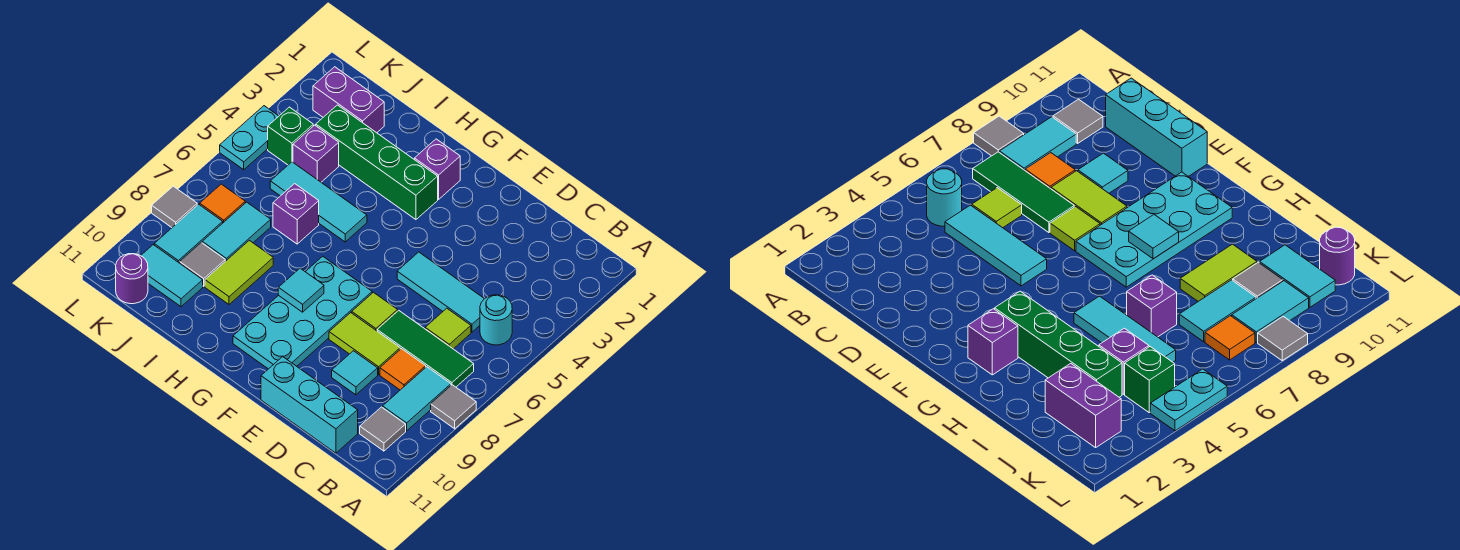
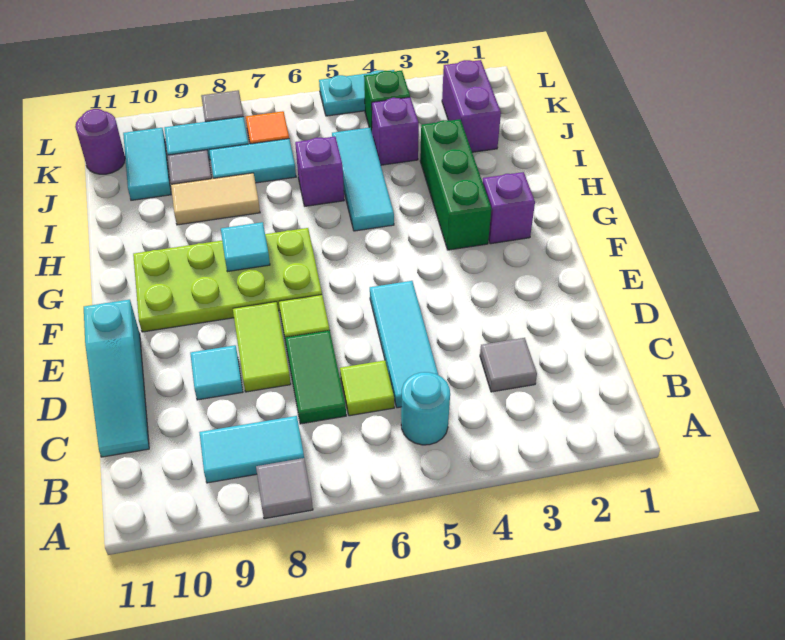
green 1x3 tile [377,311,474,387] -> green 1x2 tile [285,330,346,424]
grey 1x1 tile [360,407,406,451] -> grey 1x1 tile moved to [480,338,537,392]
orange 1x1 tile [380,349,426,390] -> none
cyan 1x3 brick [261,357,358,453] -> cyan 1x3 slope [84,300,149,457]
cyan 2x4 plate [233,256,372,369] -> lime 2x4 plate [133,228,322,332]
green 1x4 brick [316,105,438,220] -> green 1x3 brick [420,119,491,250]
lime 1x2 tile [205,240,273,304] -> tan 1x2 tile [171,173,260,225]

